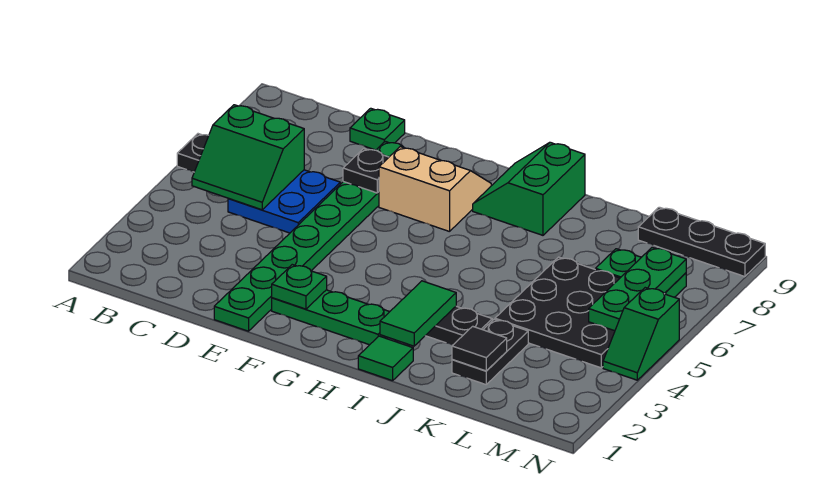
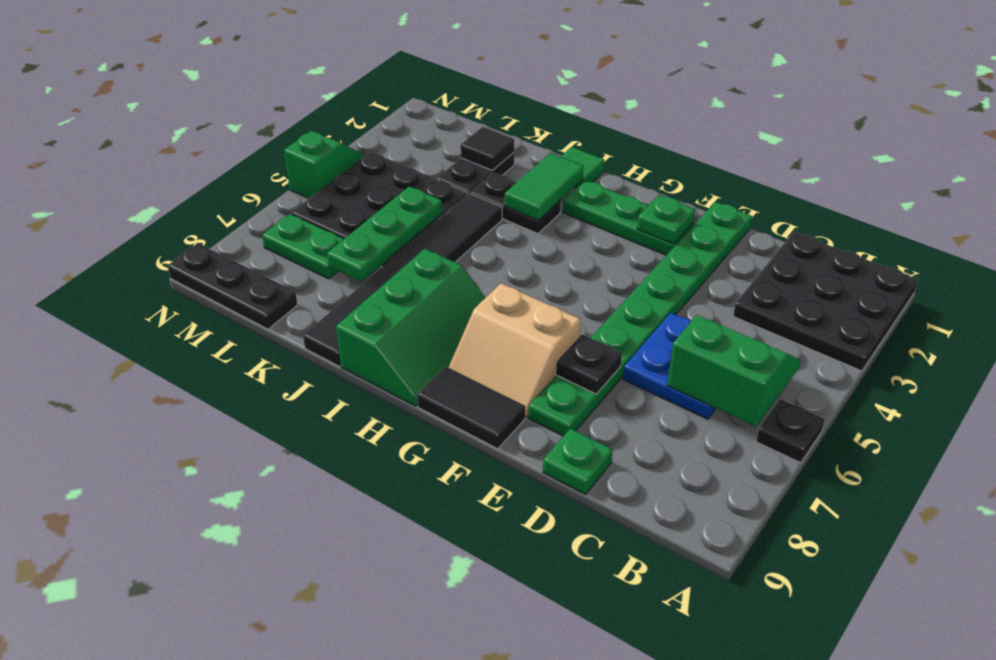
none -> black 3x3 plate [733,232,918,371]
none -> black 1x2 tile [417,366,525,449]
green 2x2 slope [473,142,585,235] -> green 2x3 slope [336,249,485,406]
none -> black 1x6 tile [303,193,502,366]
green 1x3 plate [589,247,686,331] -> green 1x3 plate moved to [327,186,442,282]

